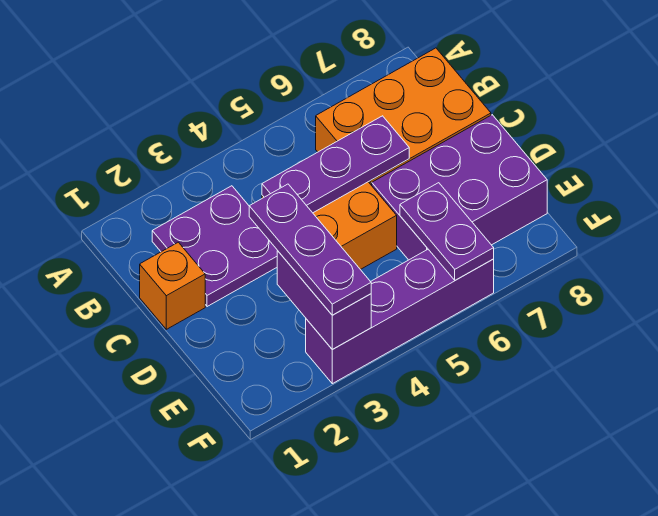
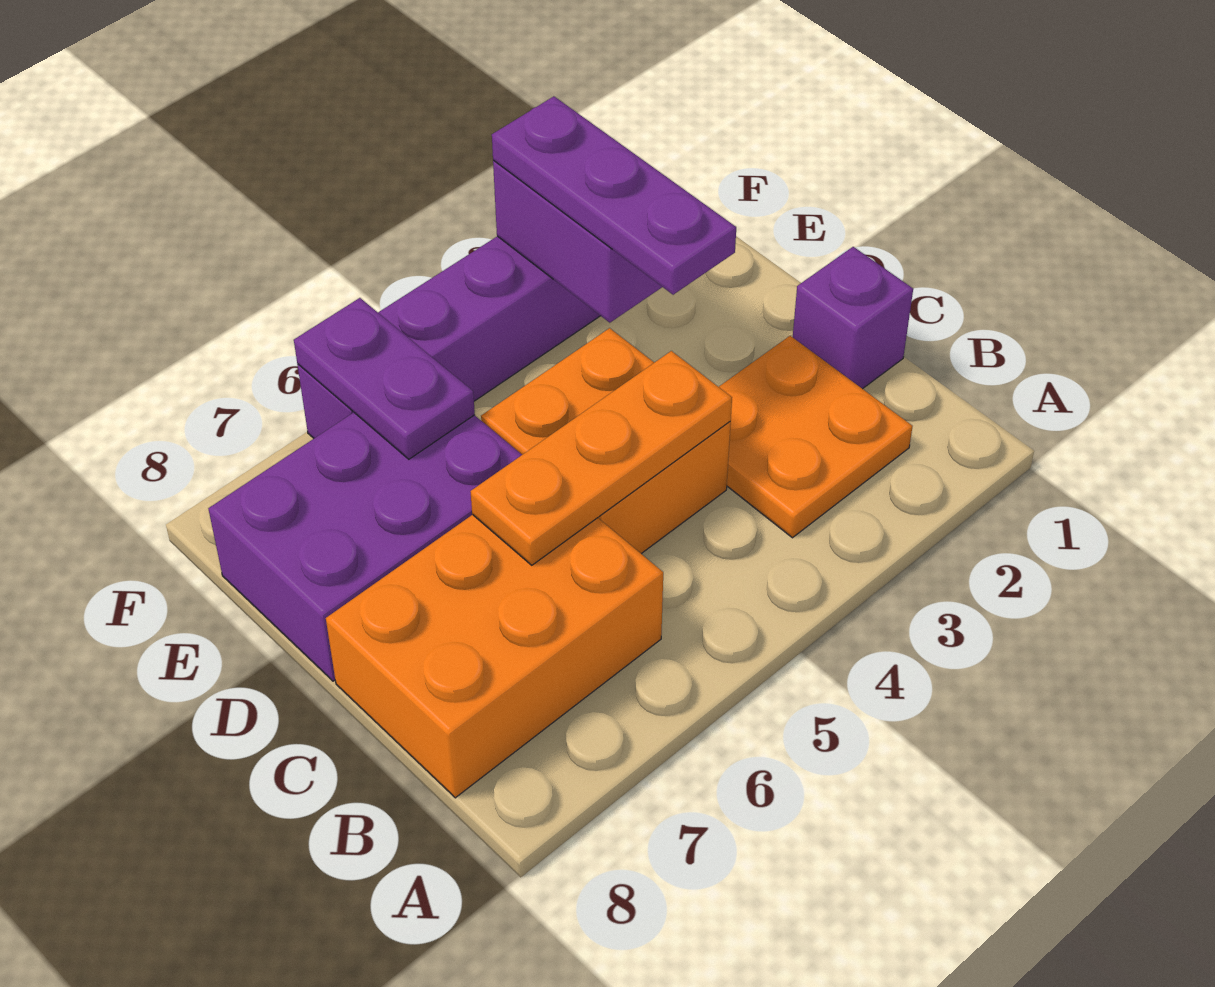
purple 2x2 plate [152,186,278,307] -> orange 2x2 plate [719,336,913,538]
orange 1x1 brick [140,242,205,329] -> purple 1x1 brick [793,247,913,389]
purple 1x3 plate [262,116,409,213] -> orange 1x3 plate [470,351,732,565]

